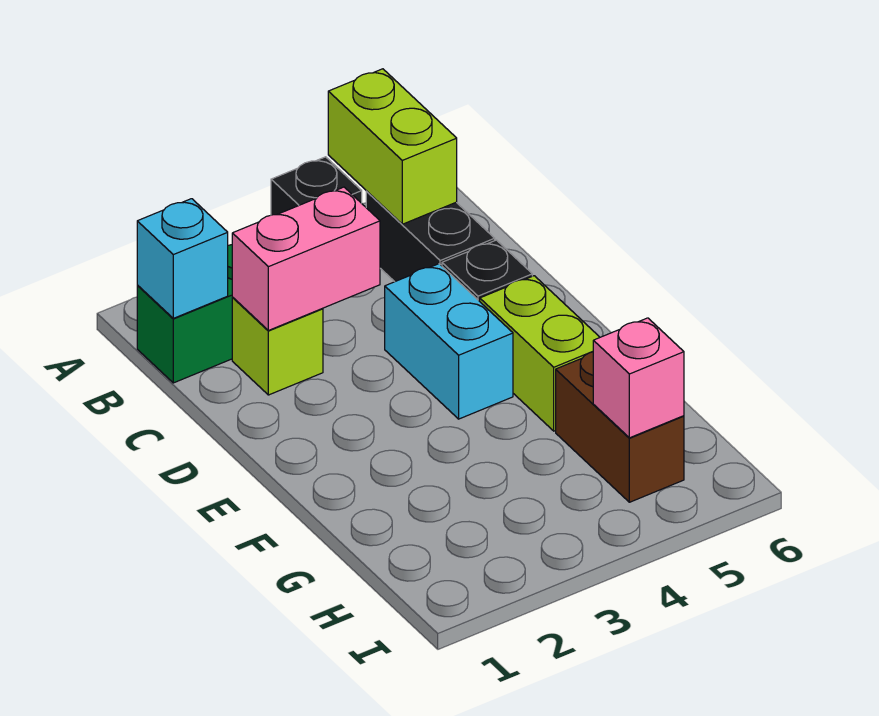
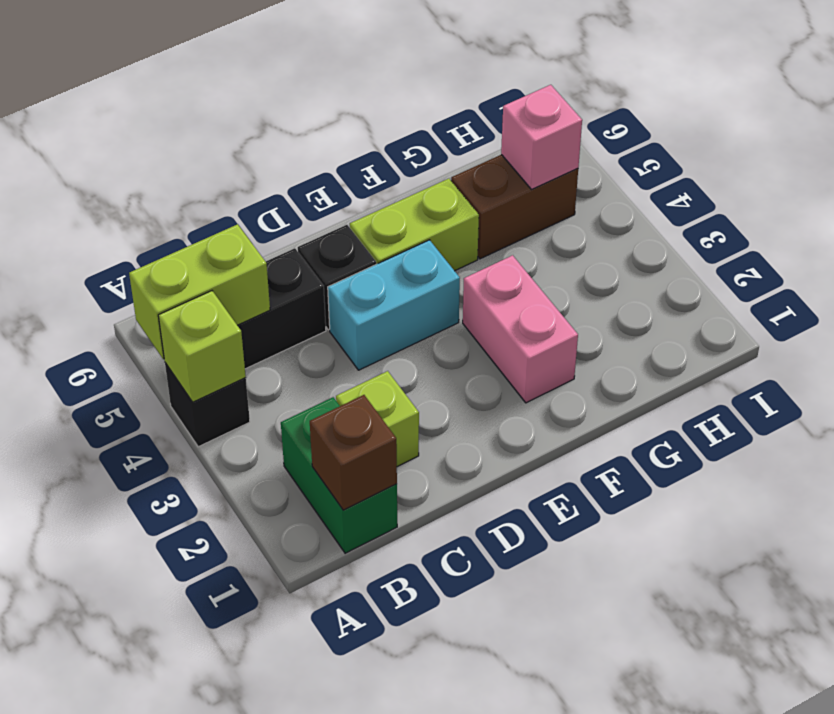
none -> lime 1x1 brick [158,291,246,402]
cyan 1x1 brick [137,199,228,318] -> brown 1x1 brick [310,395,397,510]
pink 1x2 brick [232,187,380,330] -> pink 1x2 brick moved to [463,255,578,403]

